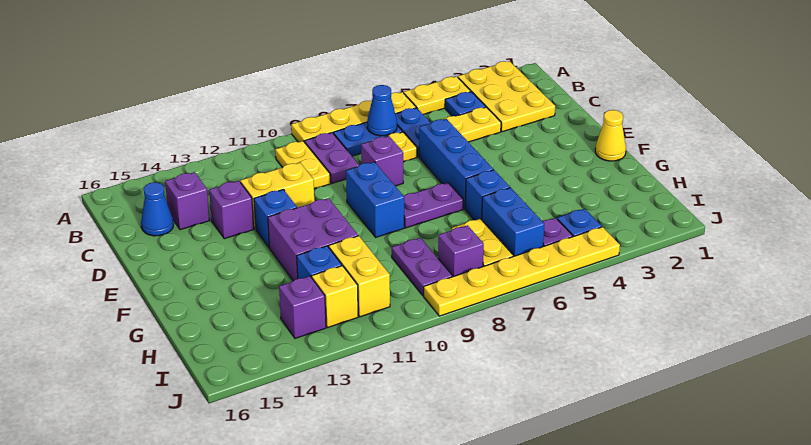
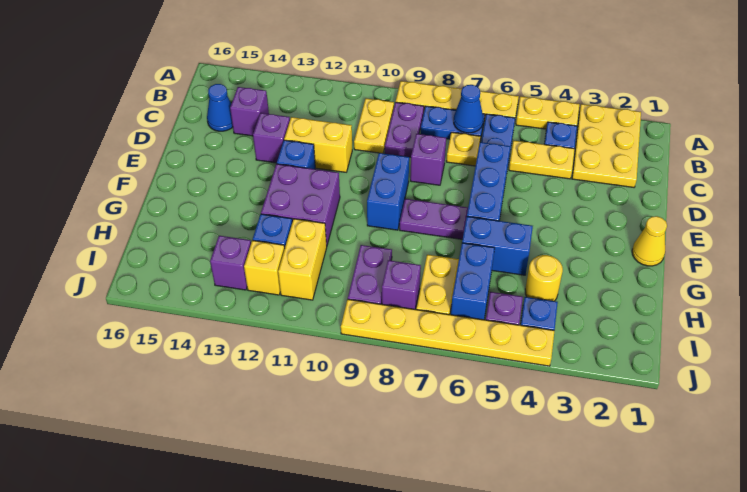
blue 1x1 brick [465,170,510,220] -> blue 1x2 brick [462,216,533,275]
none -> yellow 1x1 round brick [525,255,563,301]

